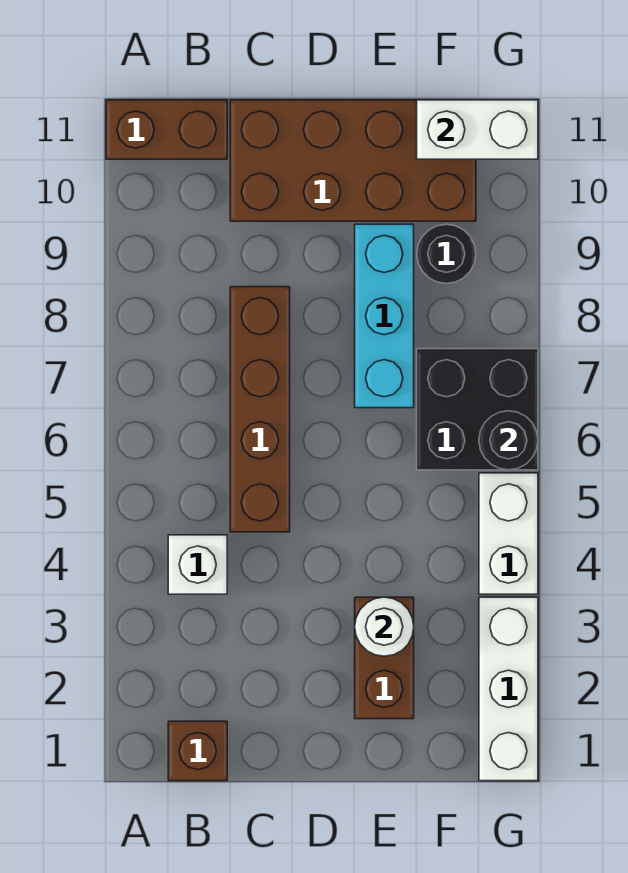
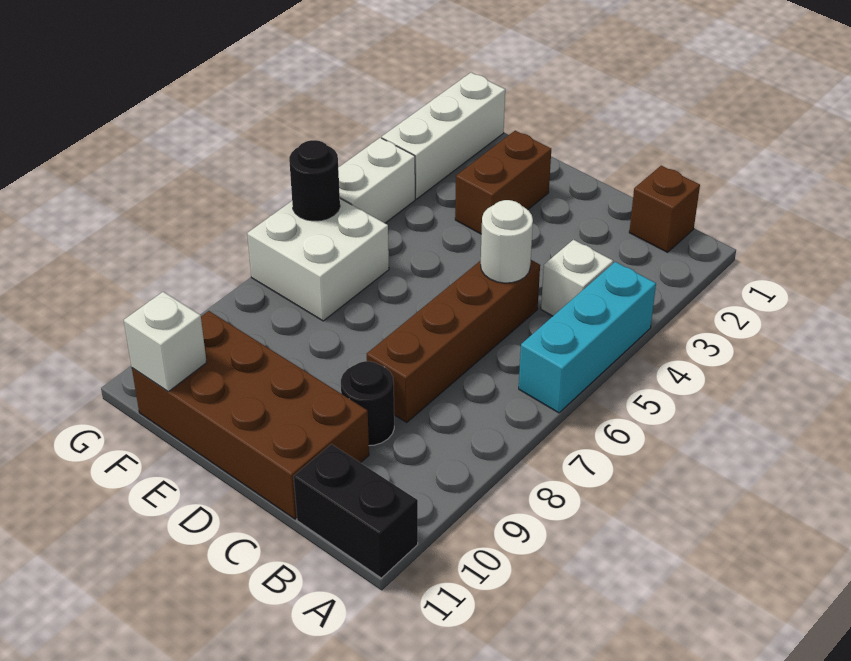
brown 1x2 brick [106,100,227,159] -> black 1x2 brick [294,444,418,578]
white 1x1 round brick [355,597,414,656] -> white 1x1 round brick moved to [480,200,533,283]
cyan 1x3 brick [355,224,414,408] -> cyan 1x3 brick moved to [519,262,656,413]
black 2x2 brick [417,349,538,470] -> white 2x2 brick [247,199,389,321]
black 1x1 round brick [417,224,476,284] -> black 1x1 round brick moved to [341,361,394,446]
white 1x2 brick [417,100,538,159] -> white 1x1 brick [124,292,207,392]

